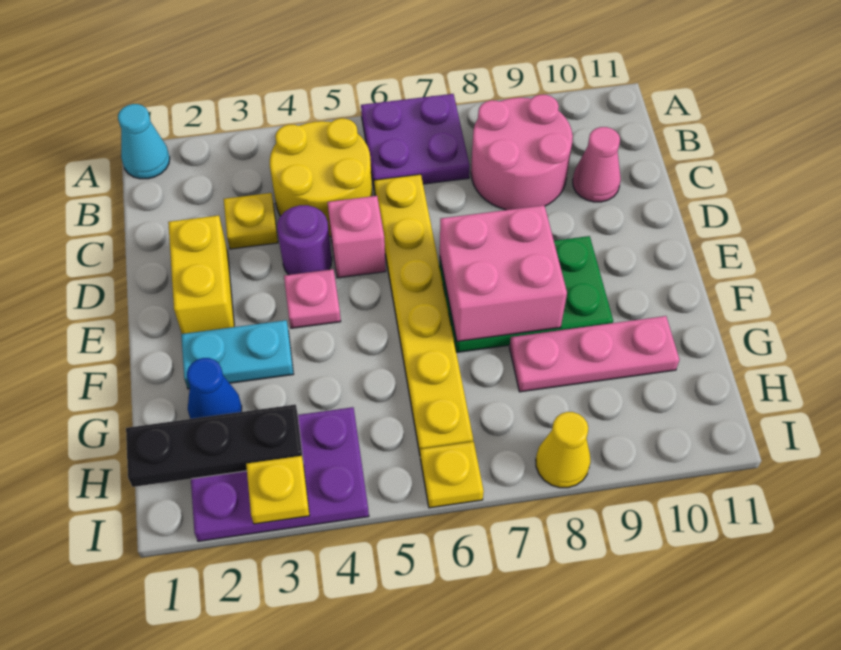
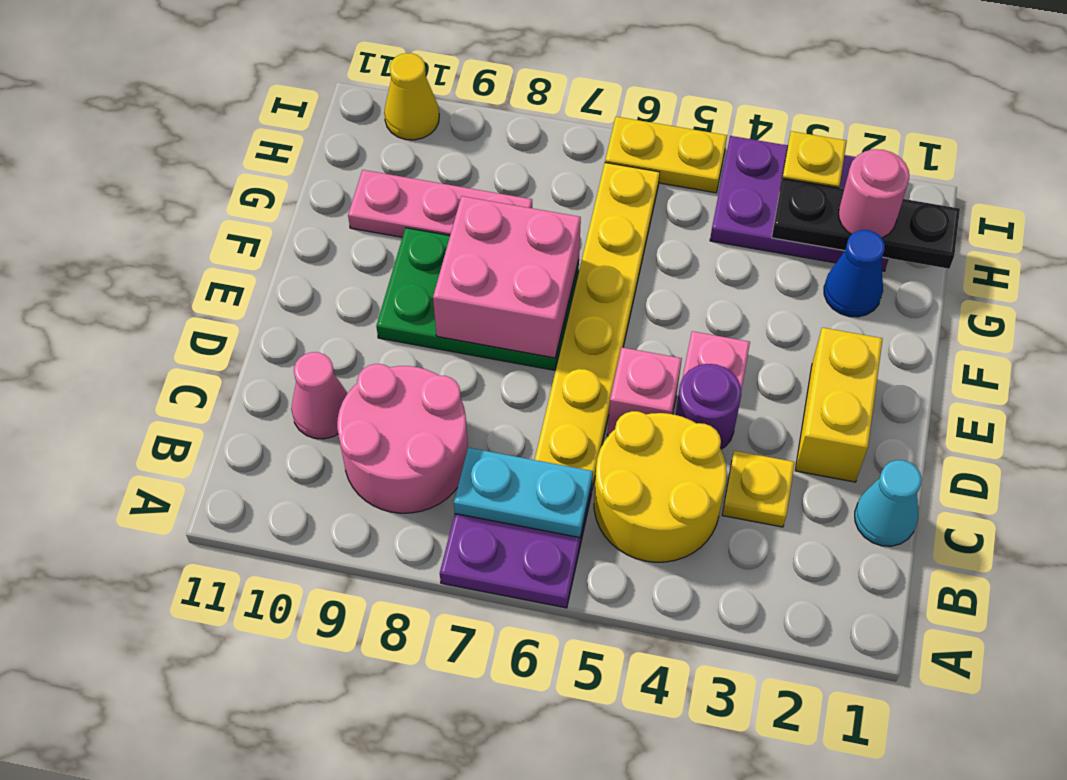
cyan 1x1 cone [118,104,170,179] -> cyan 1x1 cone moved to [855,460,922,546]
cyan 1x2 plate [181,320,293,389] -> cyan 1x2 plate moved to [454,448,593,538]
none -> pink 1x1 round brick [839,149,909,238]
yellow 1x1 plate [420,442,484,508] -> yellow 1x2 plate [605,117,727,193]
yellow 1x1 cone [536,412,591,488] -> yellow 1x1 cone moved to [384,53,439,140]

